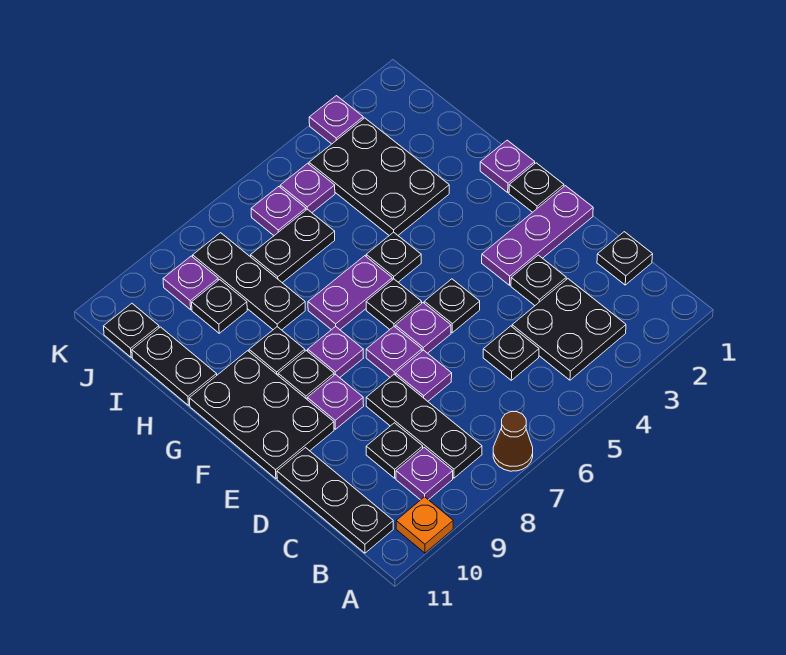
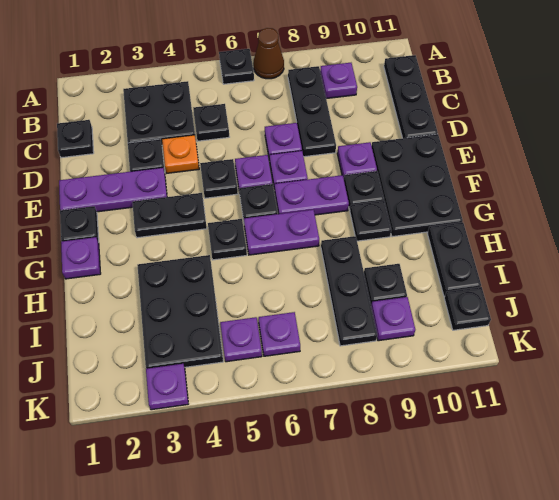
orange 1x1 plate [396,497,453,553] -> orange 1x1 plate moved to [162,135,199,173]
black 1x1 plate [366,423,423,478] -> black 1x1 plate moved to [219,49,254,84]
purple 1x1 plate [308,326,363,378] -> purple 1x2 plate [275,175,349,215]
black 1x2 plate [251,209,335,283] -> black 1x2 plate moved to [132,193,207,238]

